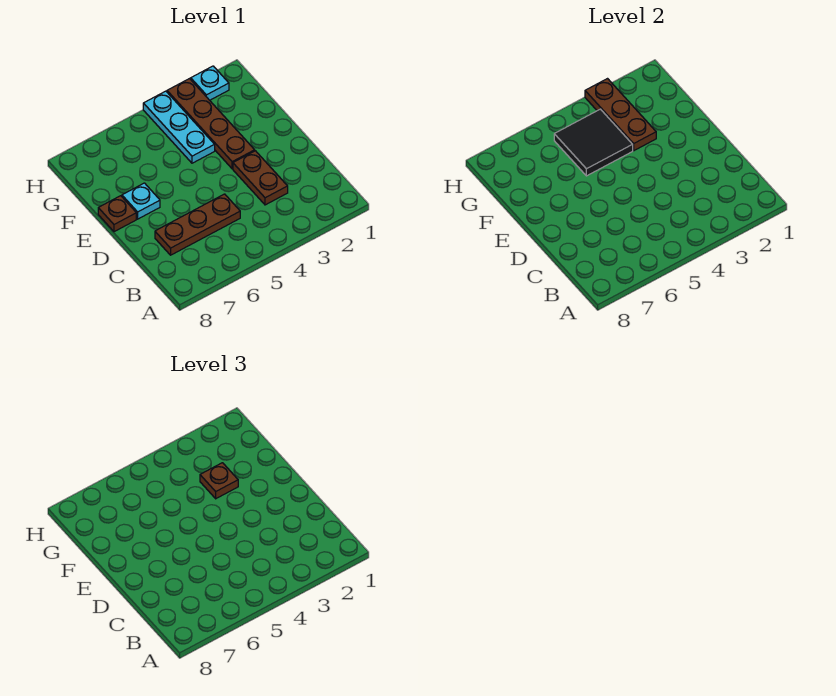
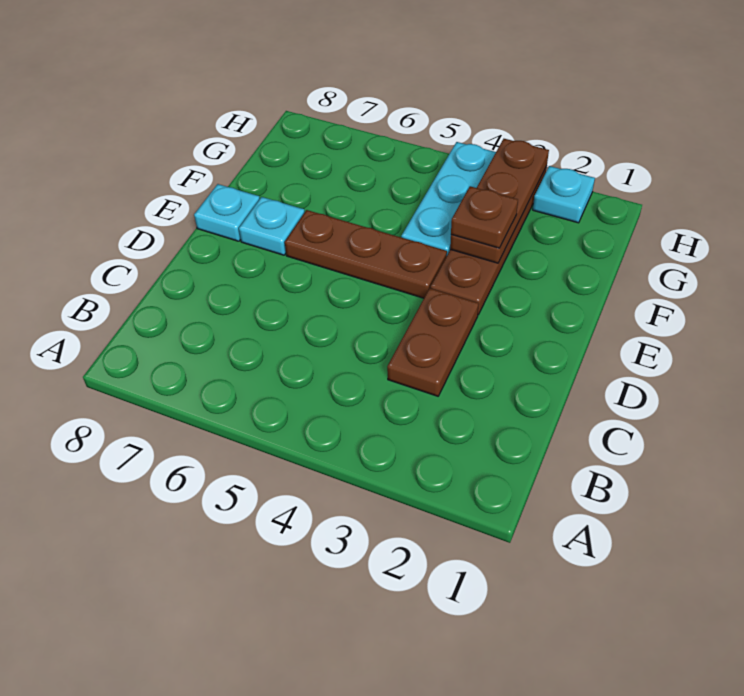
brown 1x3 plate [155,194,240,255] -> brown 1x3 plate moved to [285,210,447,298]
brown 1x1 plate [98,196,136,232] -> cyan 1x1 plate [194,184,260,241]
black 2x2 tile [554,109,633,176] -> none

